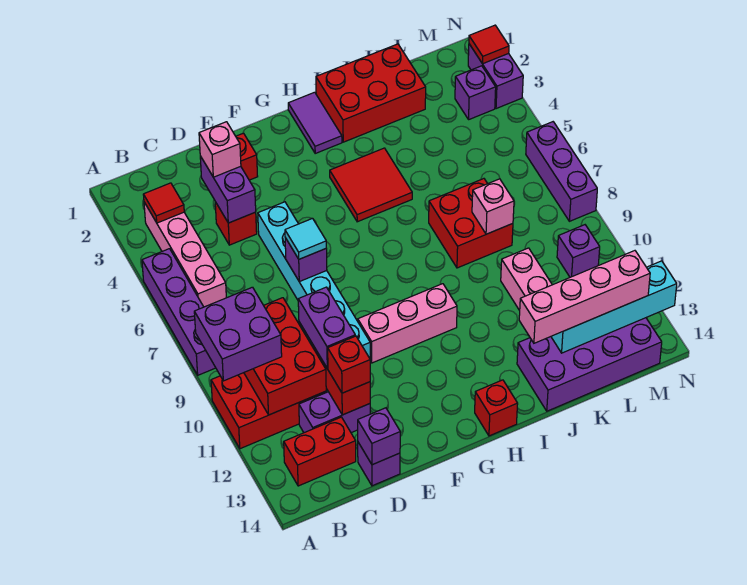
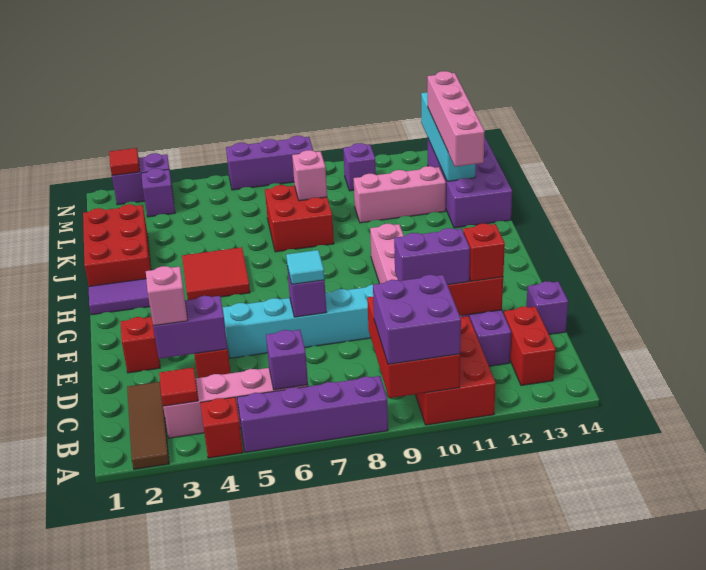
none -> brown 1x3 tile [127,382,169,469]
red 2x3 brick [244,298,326,415] -> red 2x3 brick turned to [367,297,460,398]
purple 1x1 brick [358,408,400,465] -> purple 1x1 brick moved to [266,330,308,390]
red 1x1 brick [475,380,518,436] -> red 1x1 brick moved to [201,397,243,458]

